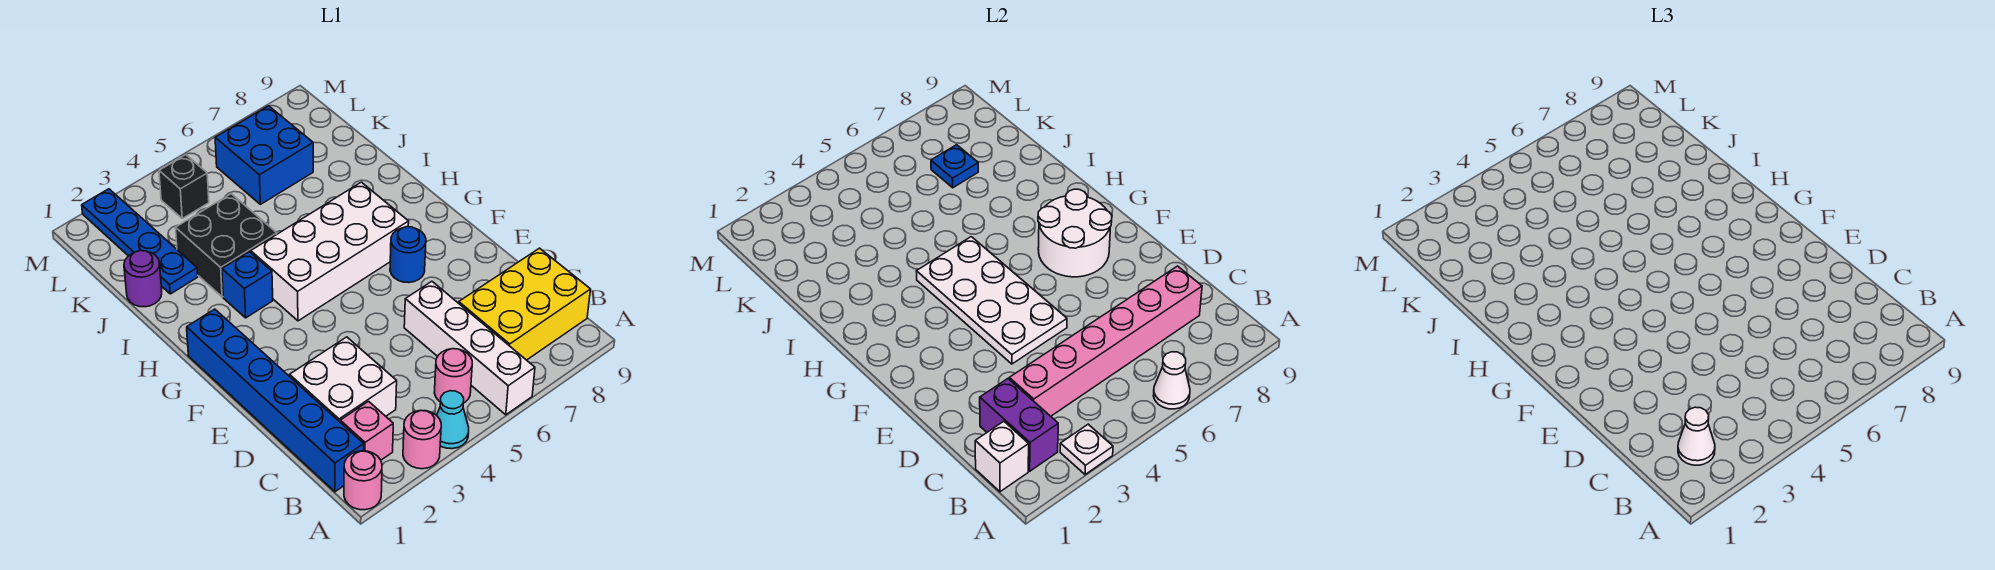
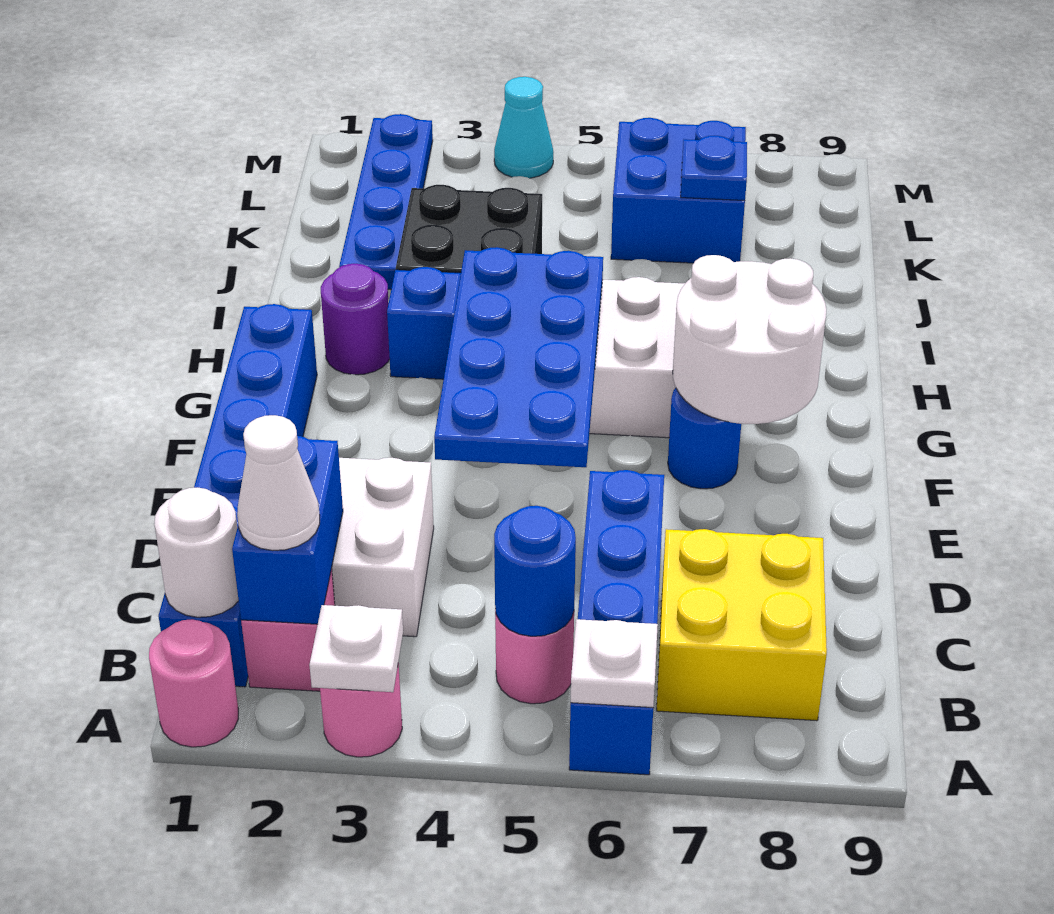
cyan 1x1 cone [437,391,469,449] -> cyan 1x1 cone moved to [494,77,553,178]
white 1x4 brick [404,281,535,415] -> blue 1x4 brick [569,470,664,775]
white 1x1 cone [1153,352,1190,409] -> white 1x1 plate [571,619,658,708]
white 1x1 brick [975,421,1029,492] -> white 1x1 round brick [154,488,239,617]
purple 1x2 brick [980,379,1058,471] -> blue 1x2 brick [232,436,343,624]
none -> blue 1x1 round brick [494,506,576,636]
yellow 2x3 brick [459,248,591,360] -> yellow 2x2 brick [657,529,827,721]
pink 1x6 brick [1009,266,1202,416] -> none
white 2x4 plate [917,237,1067,364] -> blue 2x4 plate [434,247,603,467]
purple 1x1 round brick [124,251,162,307] -> purple 1x1 round brick moved to [321,264,390,375]
black 1x1 brick [159,155,209,218] -> none

